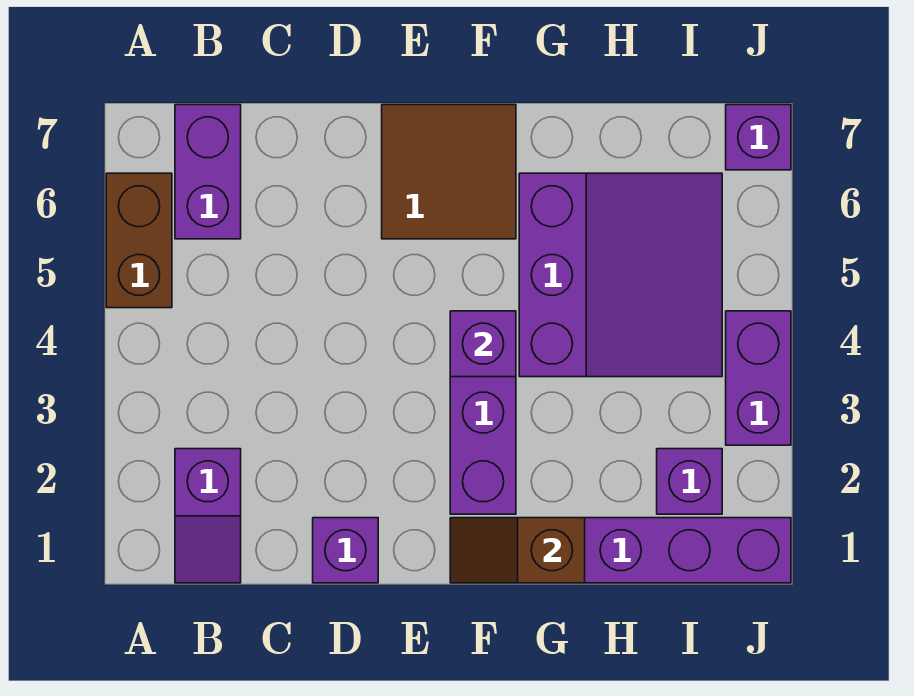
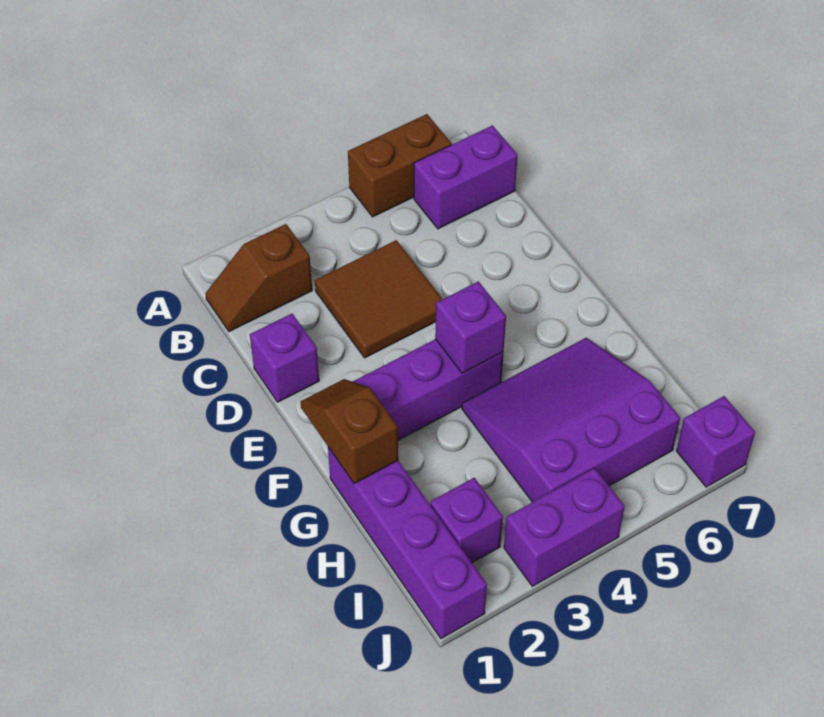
purple 1x2 slope [175,449,241,583] -> brown 1x2 slope [206,224,312,332]
brown 2x2 tile [382,105,516,239] -> brown 2x2 tile moved to [315,240,442,358]
purple 3x3 slope [519,173,722,377] -> purple 3x3 slope turned to [462,338,680,502]

